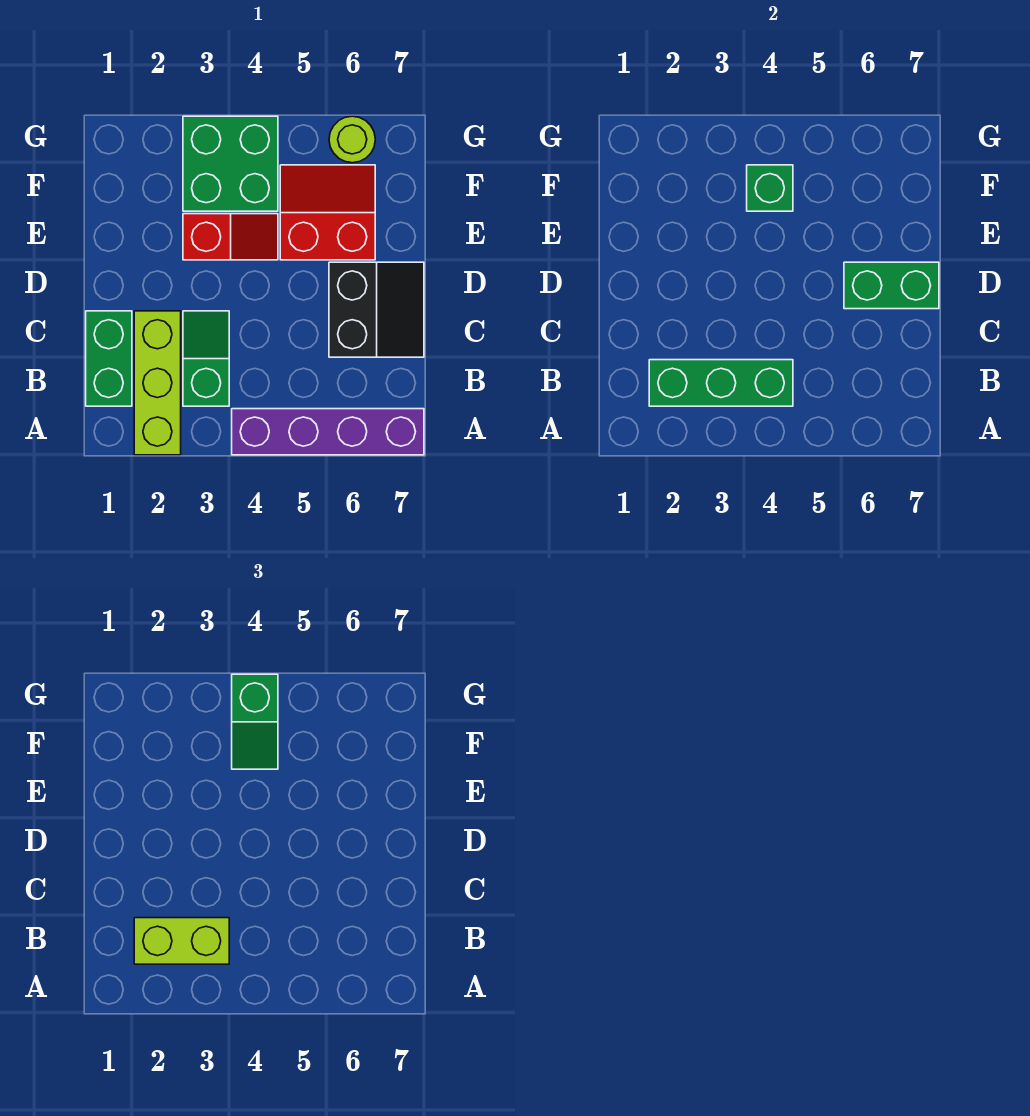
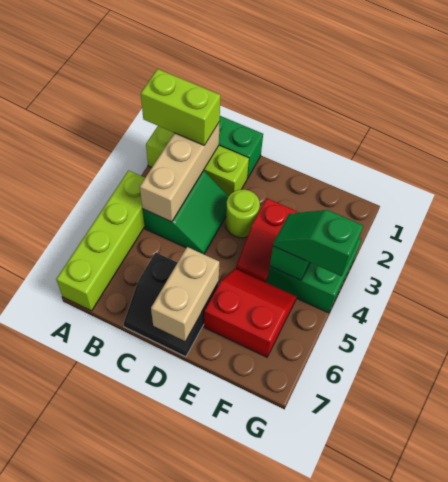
purple 1x4 brick [232,409,424,455] -> lime 1x4 brick [56,170,145,311]
green 1x3 brick [649,360,793,406] -> tan 1x3 brick [140,122,220,222]
lime 1x2 brick [134,918,229,964] -> lime 1x2 brick turned to [141,69,220,145]
green 1x2 slope [183,311,229,406] -> green 2x2 slope [143,171,229,254]
green 1x2 brick [844,262,939,309] -> tan 1x2 brick [151,247,219,341]
red 2x2 slope [280,165,375,260] -> red 2x2 slope turned to [204,268,297,357]
lime 1x1 round brick [329,116,375,163] -> lime 1x1 round brick moved to [226,190,260,238]

